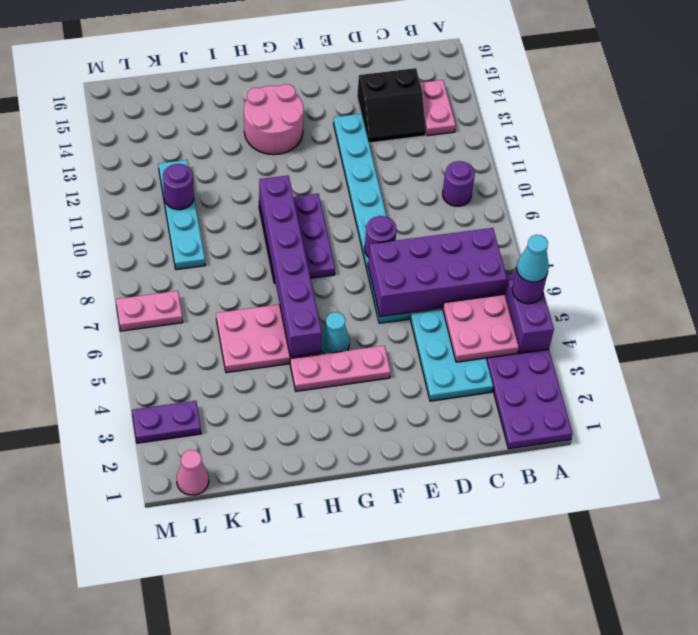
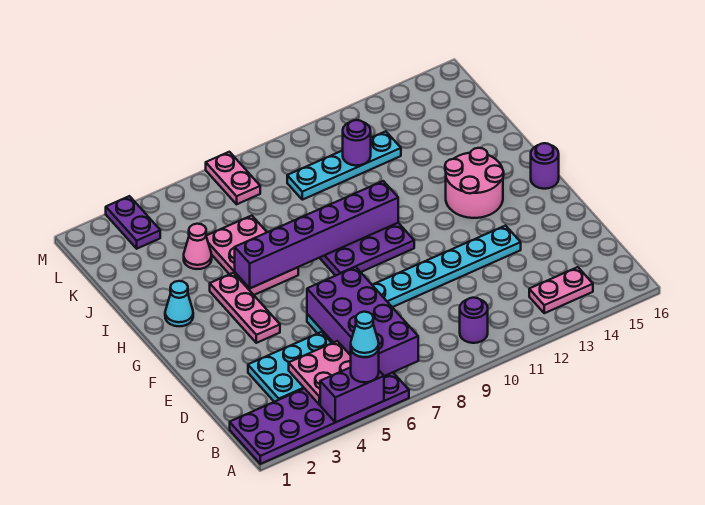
black 2x2 slope [357,68,426,143] -> none
purple 1x1 round brick [365,216,397,258] -> purple 1x1 round brick moved to [531,143,559,189]
cyan 1x1 cone [321,312,350,354] -> cyan 1x1 cone moved to [165,281,193,326]
pink 1x1 cone [177,450,209,495] -> pink 1x1 cone moved to [184,224,212,269]

